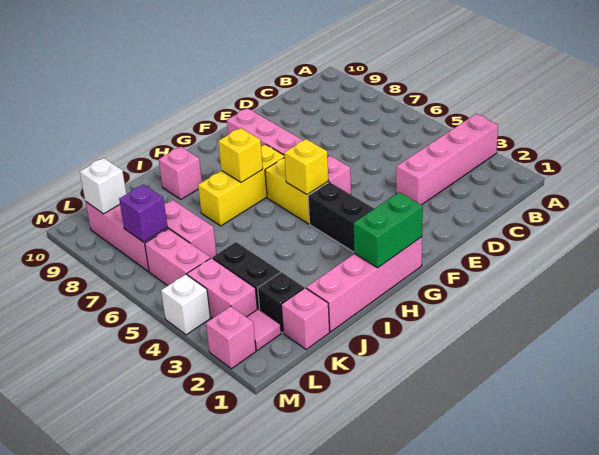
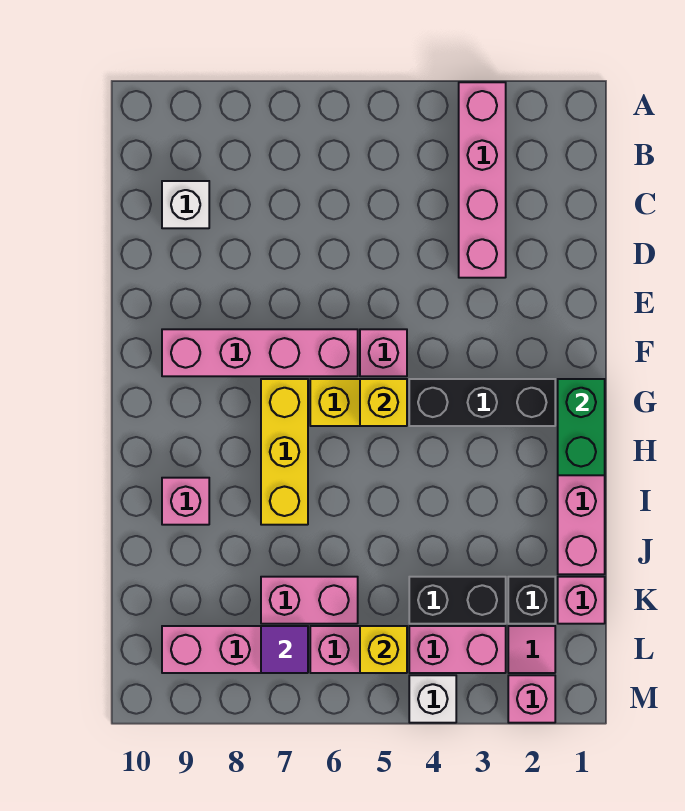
yellow 1x1 brick [218,128,263,182] -> yellow 1x1 brick moved to [360,626,407,673]
purple 1x1 brick [119,184,168,242] -> purple 1x1 tile [261,626,308,673]
white 1x1 brick [80,158,126,214] -> white 1x1 brick moved to [162,181,209,228]

